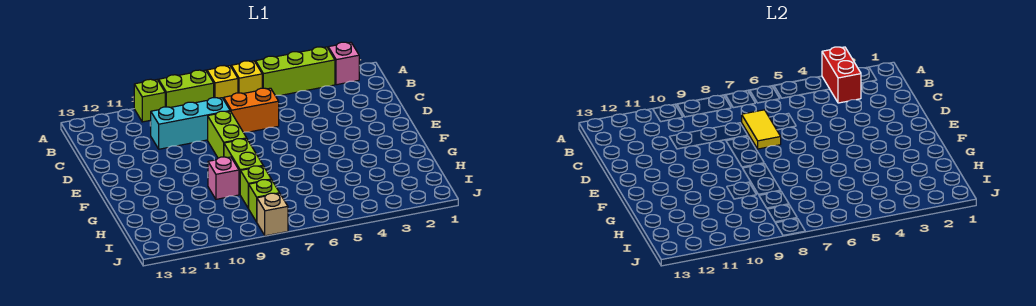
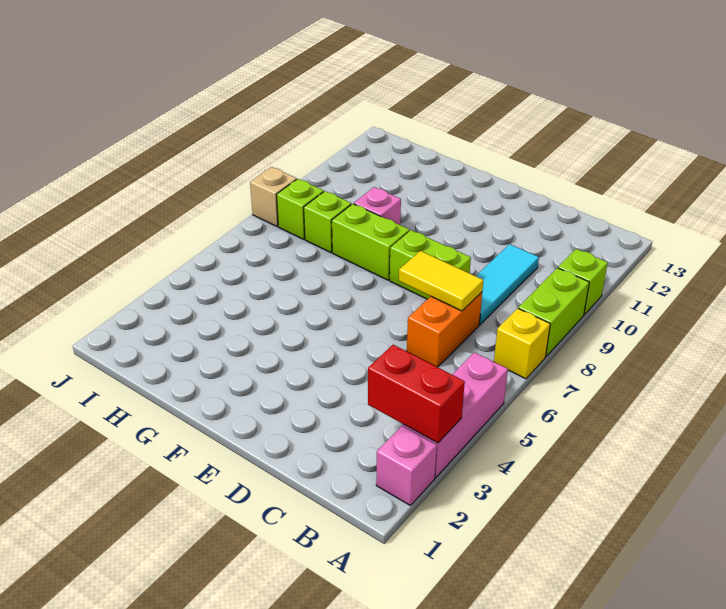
lime 1x3 brick [256,47,335,96] -> pink 1x3 brick [403,352,508,478]
yellow 1x1 brick [231,61,262,94] -> none
cyan 1x3 brick [151,98,230,149] -> cyan 1x3 tile [476,244,539,325]

